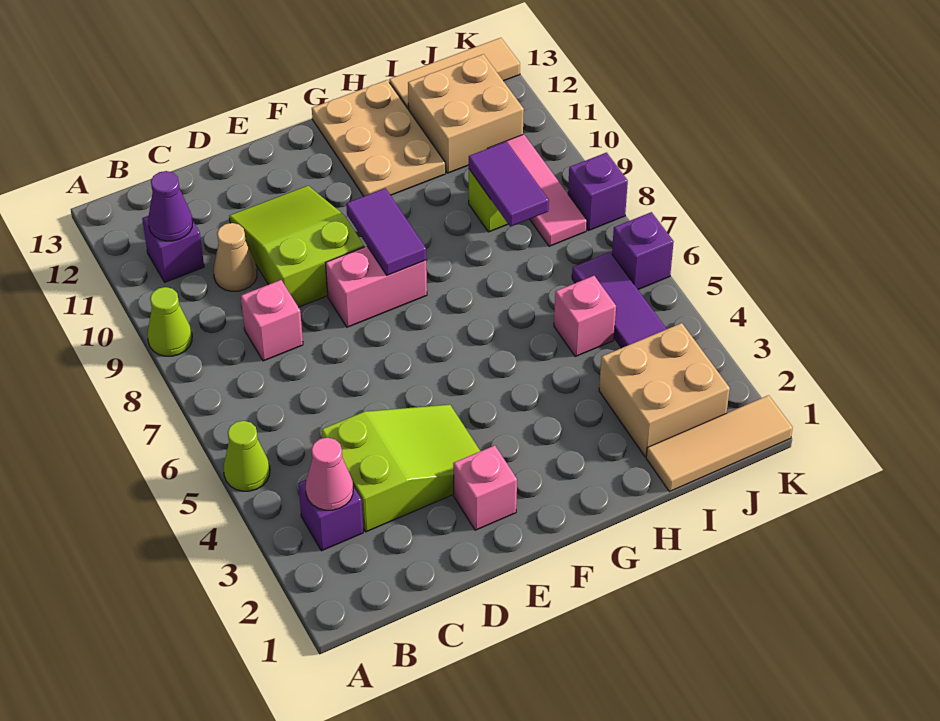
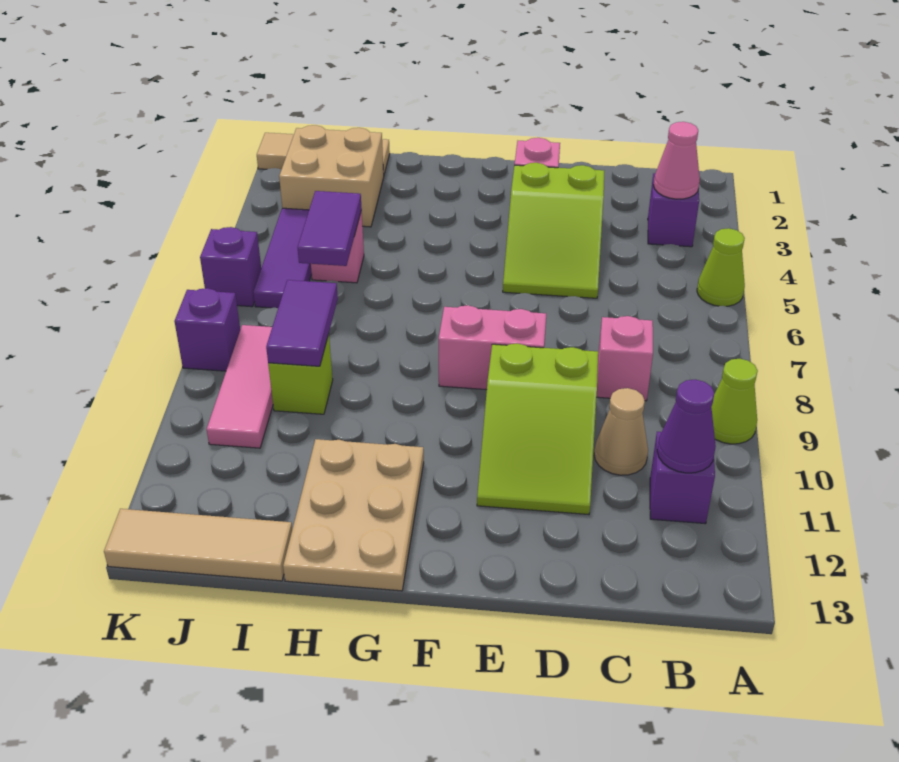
lime 2x3 slope [322,405,480,532] -> lime 2x3 slope turned to [503,163,604,298]
purple 1x2 tile [346,188,426,275] -> purple 1x2 tile moved to [298,191,362,266]
tan 2x2 brick [408,54,524,173] -> none

